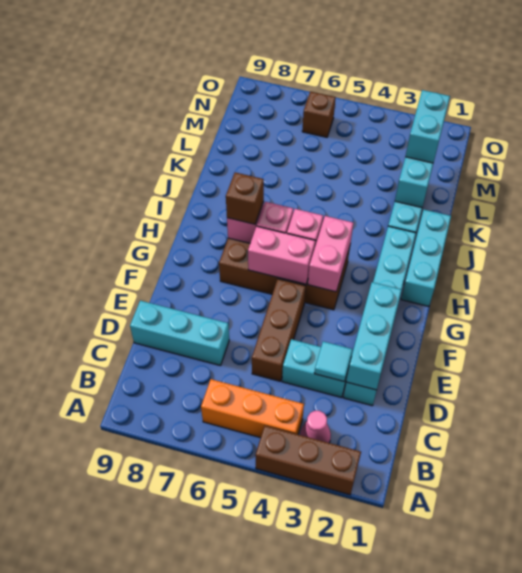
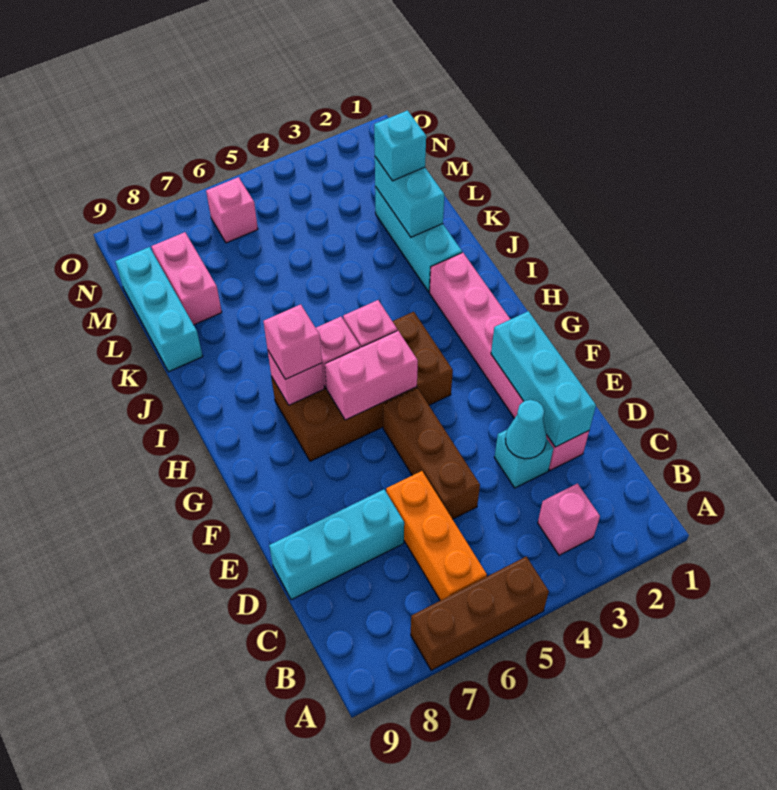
brown 1x3 brick [255,426,361,495] -> brown 1x3 brick moved to [411,557,549,670]
pink 1x1 cone [300,411,331,443] -> pink 1x1 brick [538,484,600,555]
orange 1x3 brick [201,379,304,438] -> orange 1x3 brick turned to [386,471,487,601]
cyan 1x6 brick [343,226,416,406] -> pink 1x6 brick [430,253,589,470]
cyan 1x2 brick [282,339,349,398] -> cyan 1x1 brick [494,430,553,488]
cyan 1x1 tile [314,341,353,382] -> cyan 1x1 cone [505,400,547,459]
pink 1x2 brick [308,216,353,292] -> pink 1x2 brick moved to [151,232,222,325]
cyan 1x3 brick [401,210,451,307] -> cyan 1x3 brick moved to [115,247,203,372]
brown 1x1 brick [226,172,264,224] -> pink 1x1 brick [264,304,322,379]
cyan 1x2 brick [405,90,450,163] -> cyan 1x1 brick [374,110,426,181]
brown 1x1 brick [302,92,336,137] -> pink 1x1 brick [206,177,258,243]

